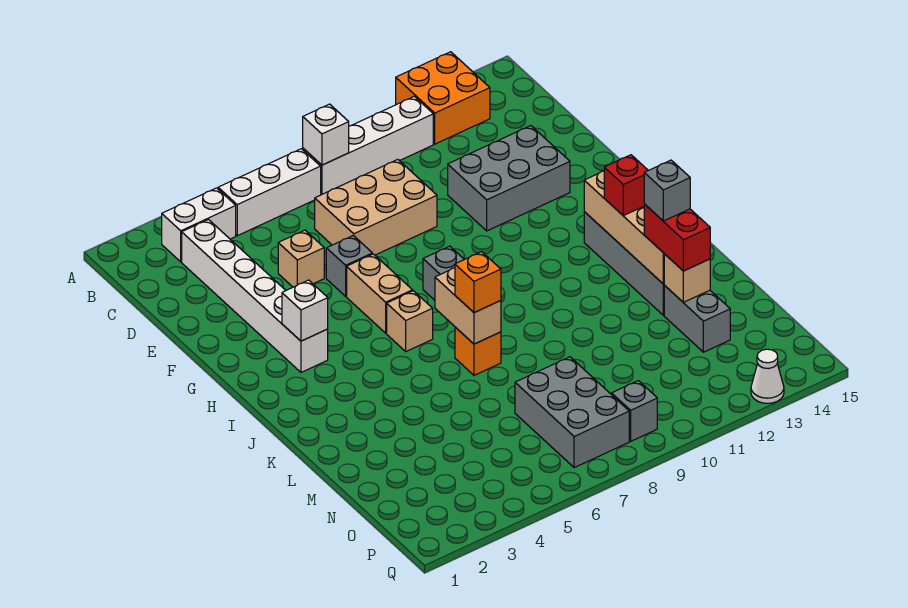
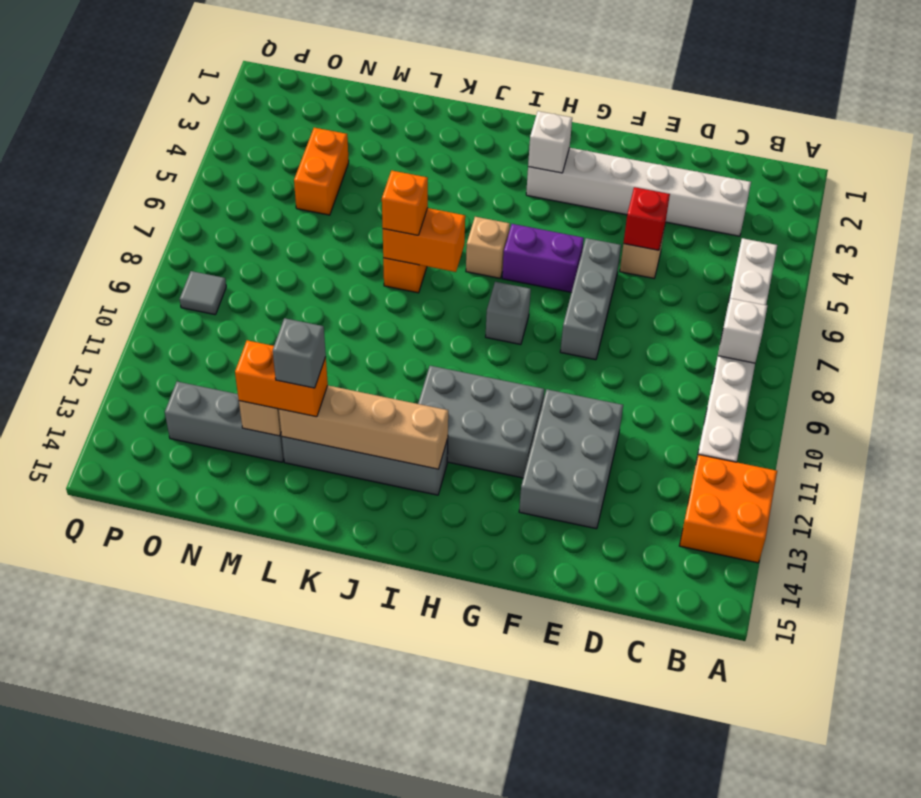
white 1x2 brick [162,188,236,262] -> none
tan 2x3 brick [315,160,437,255] -> none
grey 1x1 brick [326,236,372,296] -> grey 1x3 brick [560,238,621,360]
tan 1x2 brick [347,254,413,333] -> purple 1x2 brick [502,224,584,292]
tan 1x2 brick [435,268,501,344] -> orange 1x2 brick [383,208,465,272]
red 1x1 brick [604,155,648,216] -> red 1x1 brick moved to [623,187,670,250]
red 1x2 brick [644,204,710,271] -> orange 1x2 brick [235,340,328,417]
grey 1x2 brick [664,286,730,352] -> grey 1x3 brick [165,382,284,462]
none -> orange 1x2 brick [294,128,349,215]
grey 2x3 brick [515,357,629,468] -> grey 2x3 brick moved to [418,366,544,478]
grey 1x1 brick [612,381,657,441] -> grey 1x1 tile [180,271,226,315]
white 1x1 cone [751,349,784,403] -> none

